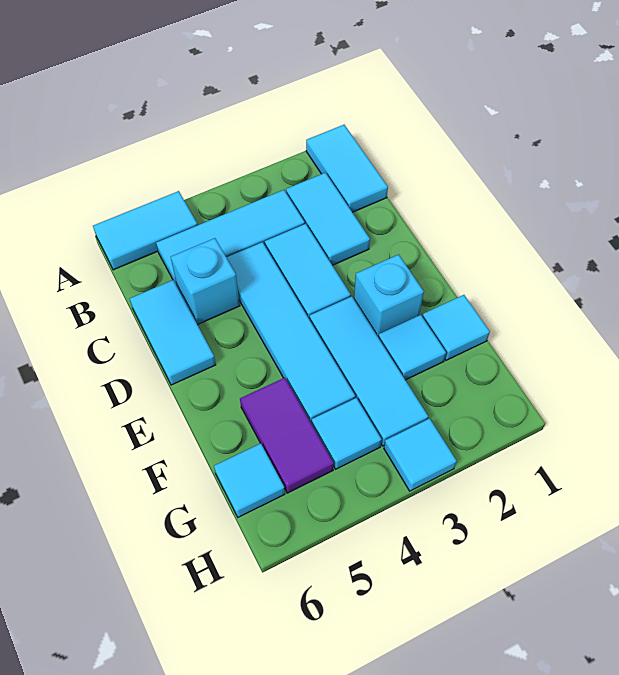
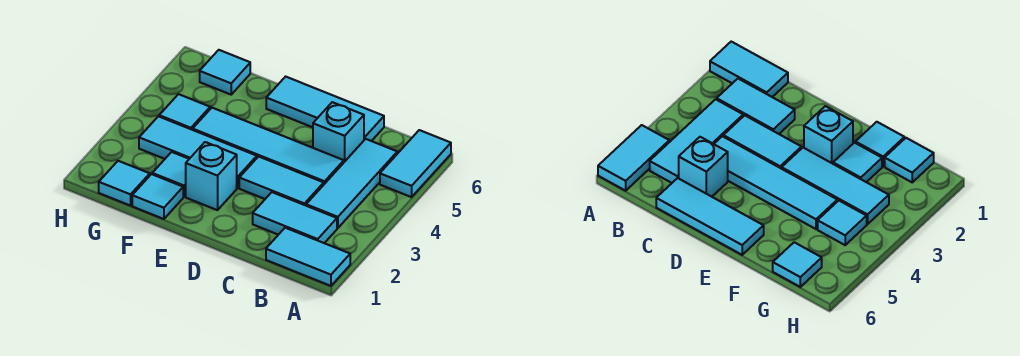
cyan 1x2 tile [130,280,216,385] -> cyan 1x3 tile [266,77,384,141]
purple 1x2 tile [240,378,334,493] -> none
cyan 1x1 tile [384,418,457,491] -> cyan 1x1 tile moved to [99,161,150,206]

